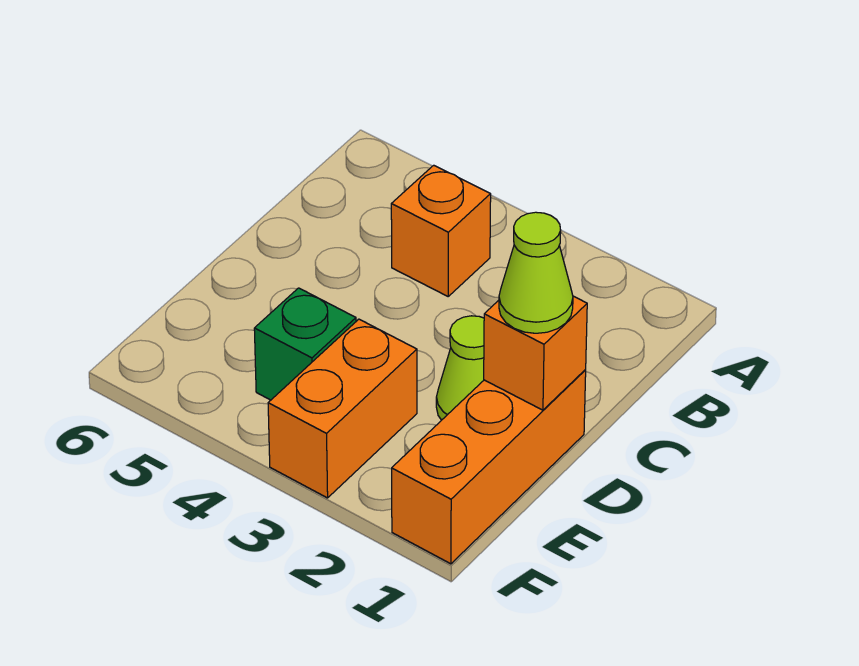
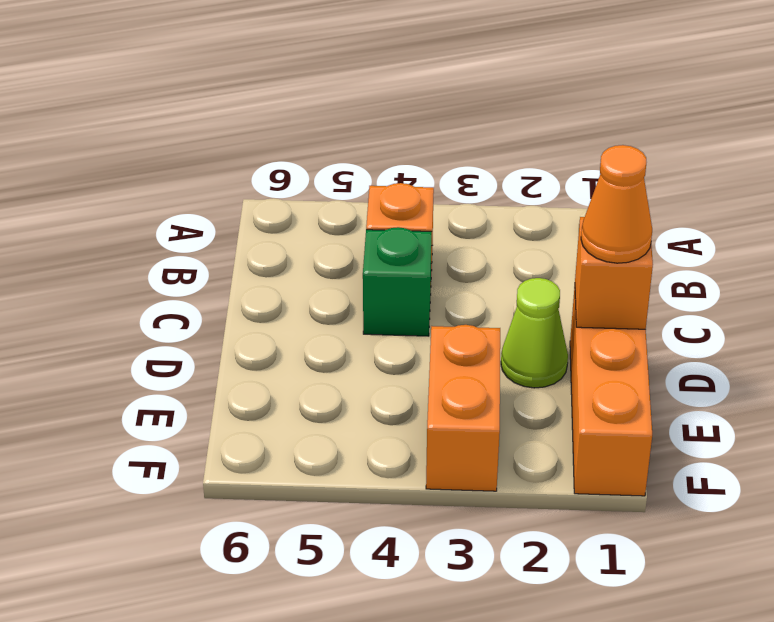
lime 1x1 cone [499,212,573,333] -> orange 1x1 cone [581,145,652,263]
green 1x1 brick [254,288,356,400] -> green 1x1 brick moved to [363,227,432,336]

